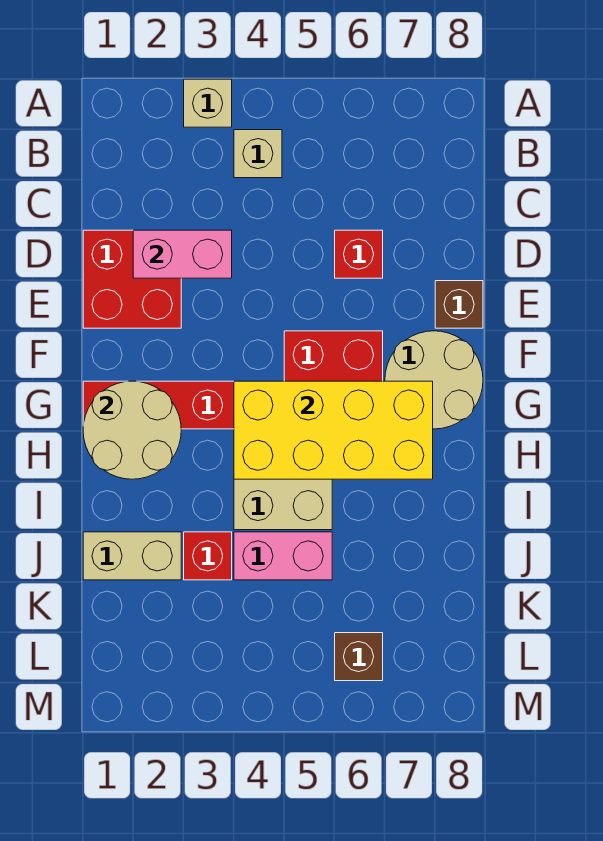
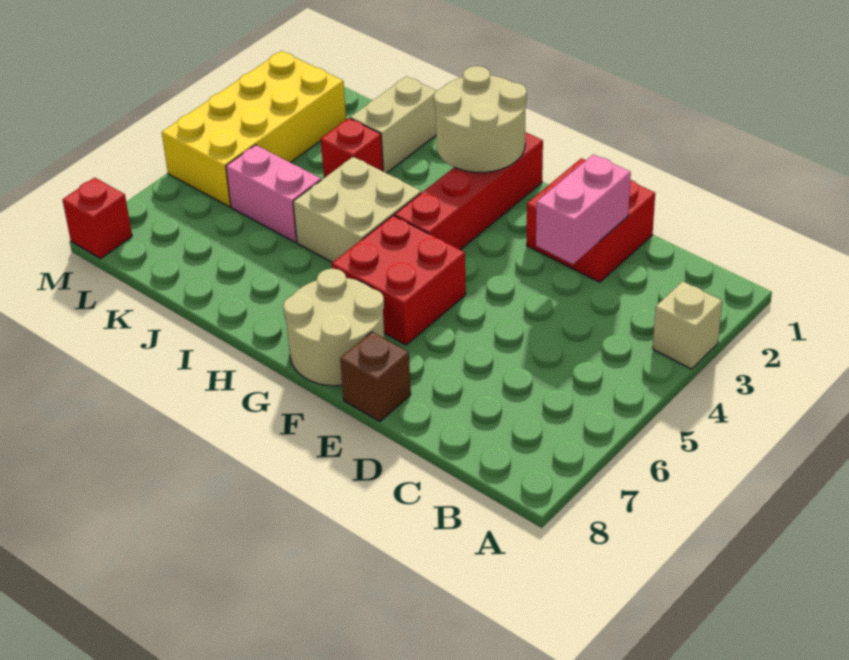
tan 1x1 brick [234,130,282,178] -> none
red 1x1 brick [335,230,383,278] -> red 1x1 brick moved to [63,178,132,258]
yellow 2x4 brick [234,381,433,479] -> yellow 2x4 brick moved to [162,51,346,207]
pink 1x2 brick [234,532,332,580] -> pink 1x2 brick turned to [226,145,321,242]
brown 1x1 brick [335,633,383,681] -> none

